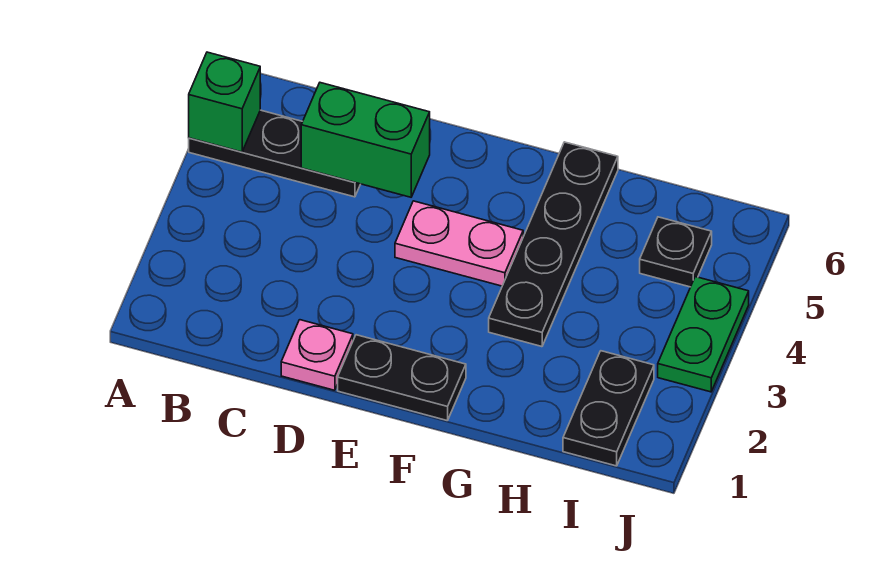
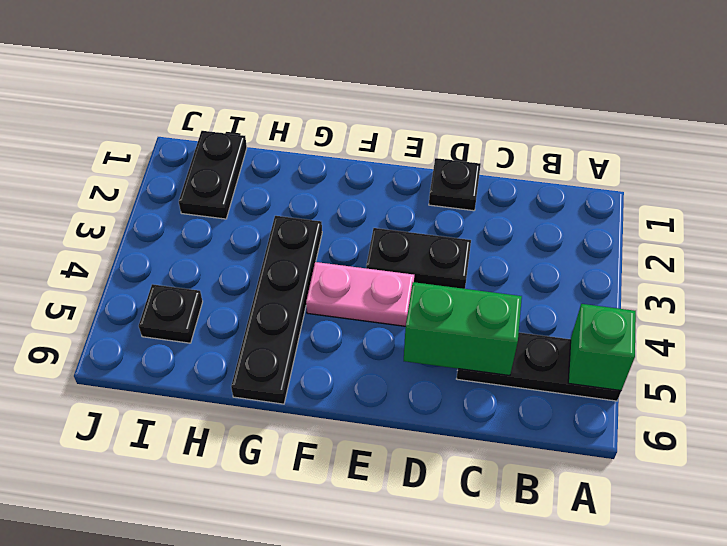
pink 1x1 plate [281,320,353,390] -> black 1x1 plate [429,158,481,211]
black 1x2 plate [338,335,466,421] -> black 1x2 plate moved to [366,228,471,289]
green 1x2 plate [658,277,749,392] -> none

